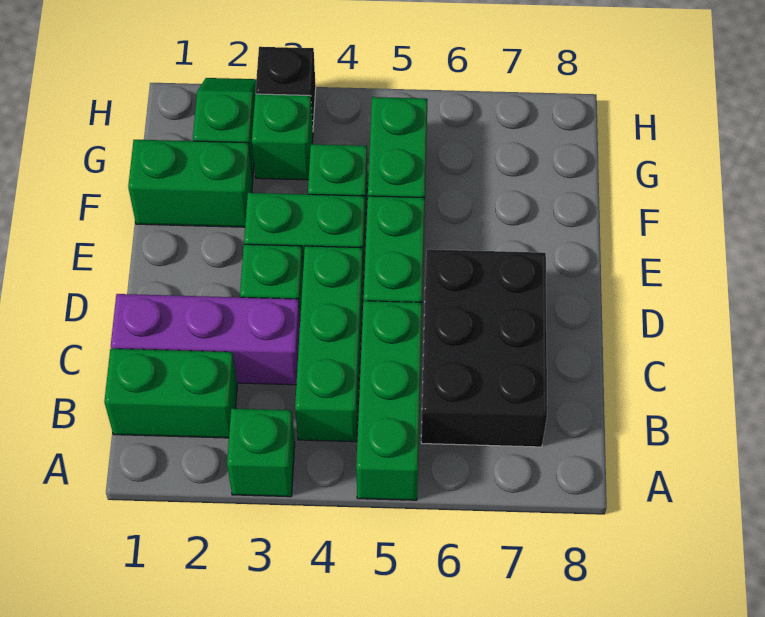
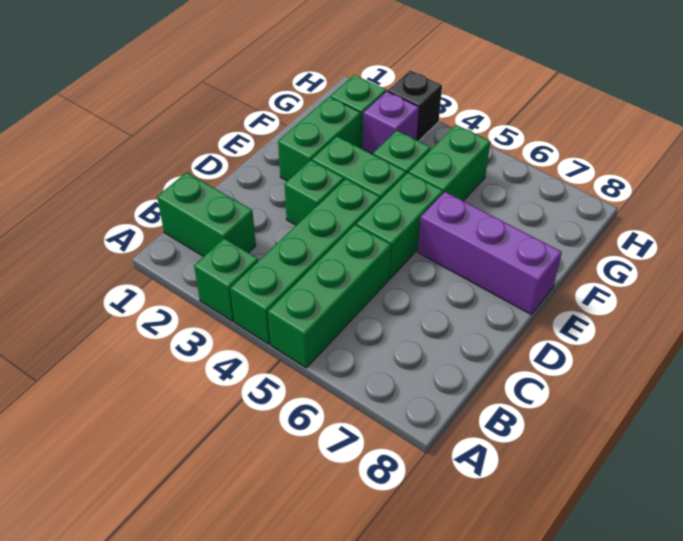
green 1x3 brick [295,246,363,442] -> green 1x4 brick [230,179,380,344]
black 2x3 brick [421,249,547,447] -> none
purple 1x3 brick [111,294,300,385] -> purple 1x3 brick moved to [418,192,562,314]
green 1x2 brick [128,140,253,227] -> green 1x2 brick turned to [278,97,361,181]
green 1x1 brick [252,94,313,180] -> purple 1x1 brick [363,92,419,154]

